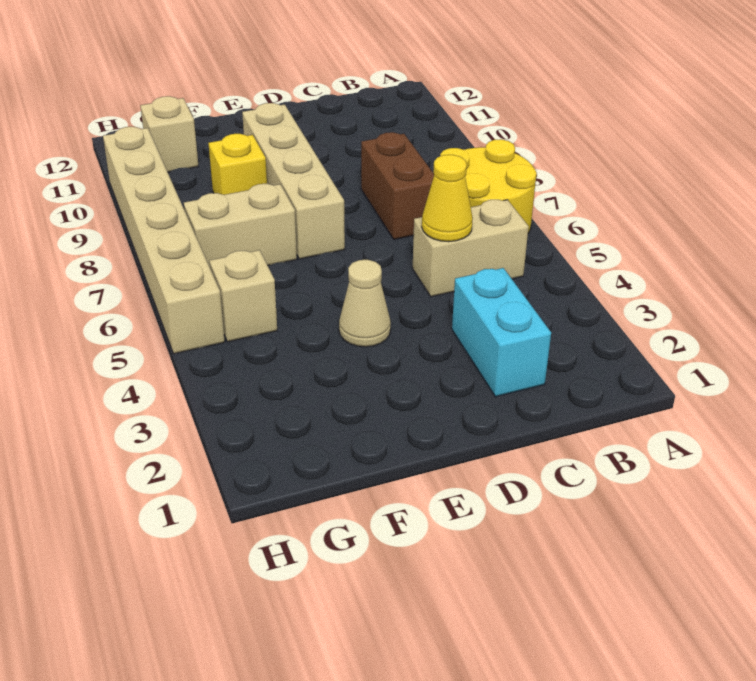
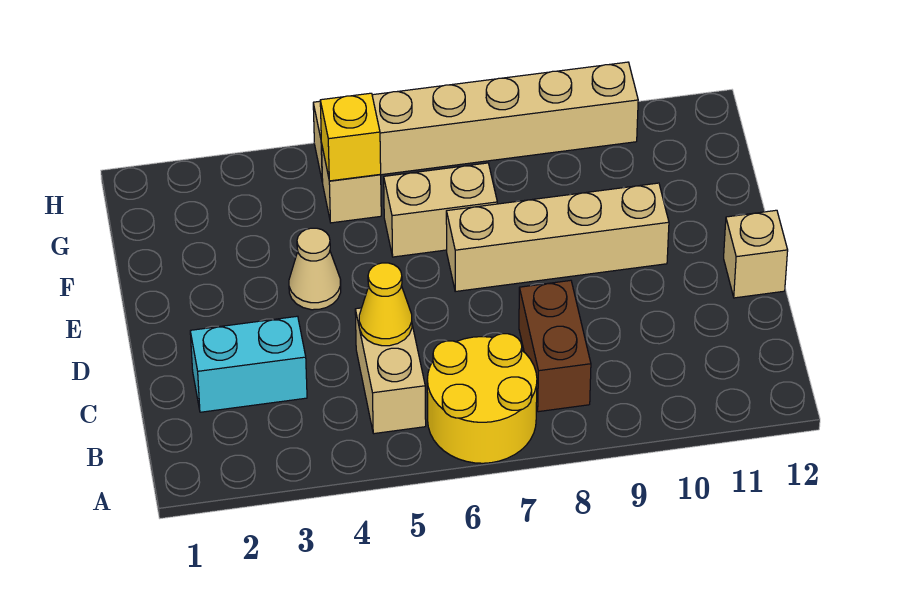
brown 1x2 brick [361,132,434,240] -> brown 1x2 brick turned to [519,280,591,412]
tan 1x2 brick [184,184,297,267] -> tan 1x2 brick turned to [384,163,497,257]
yellow 1x1 brick [209,134,267,195] -> yellow 1x1 brick moved to [320,93,381,181]
tan 1x1 brick [140,96,198,172] -> tan 1x1 brick moved to [724,210,788,298]

